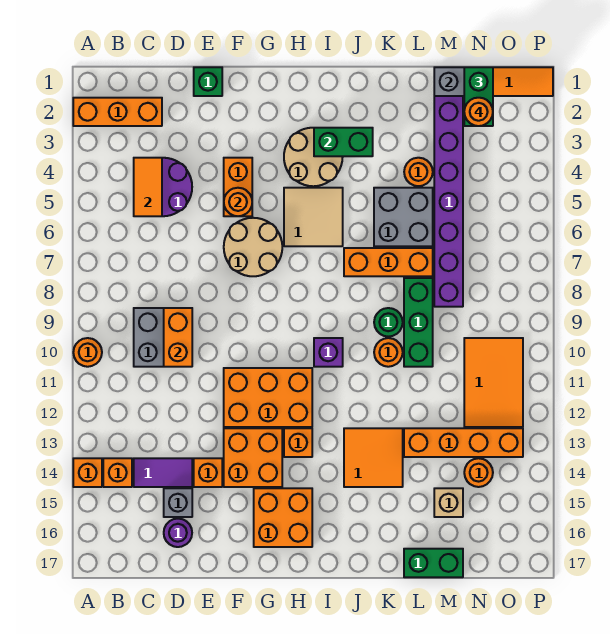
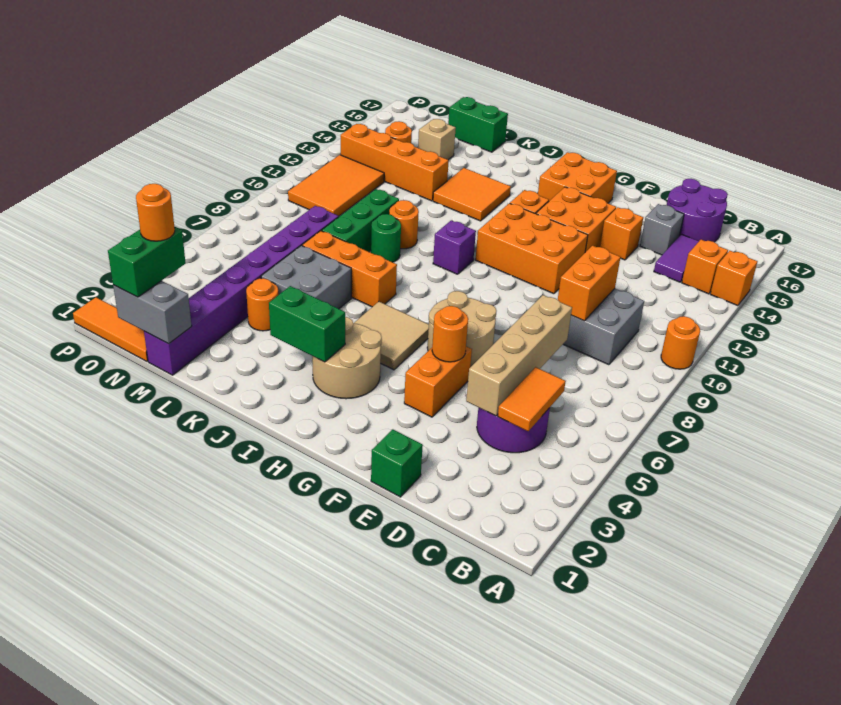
orange 1x3 brick [73,98,162,126] -> none
purple 1x2 tile [134,458,192,487] -> purple 1x2 tile turned to [654,234,699,282]
none -> tan 1x4 brick [466,295,572,416]
purple 1x1 round brick [164,519,192,547] -> purple 2x2 round brick [667,179,728,242]

